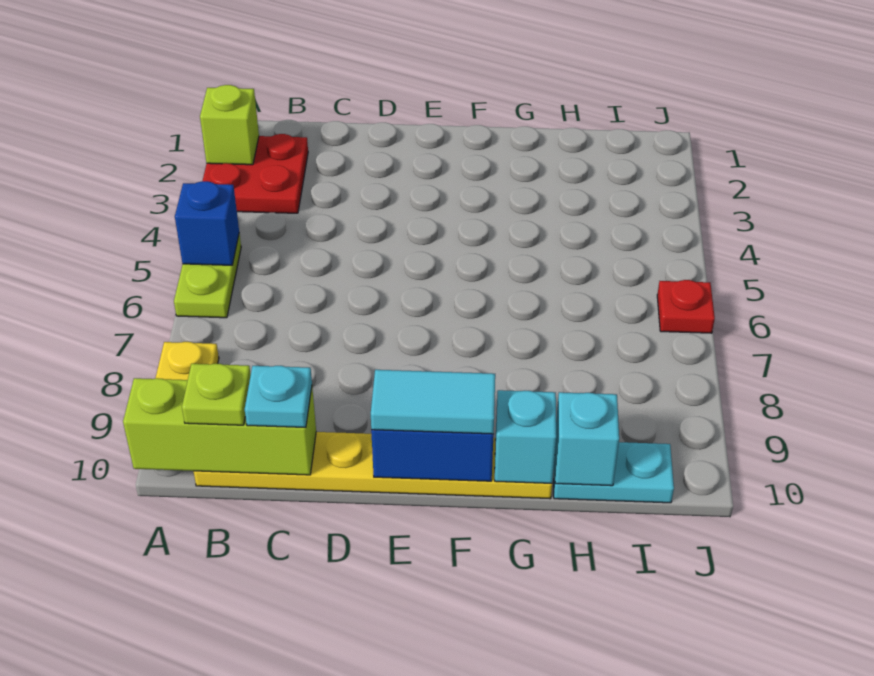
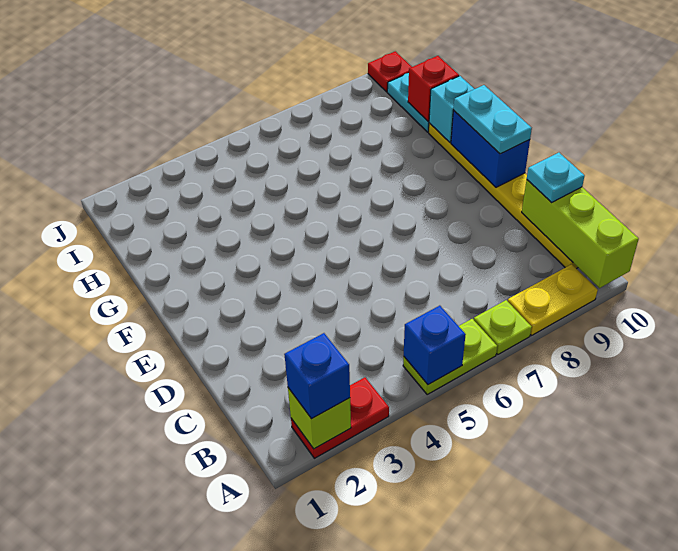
red 2x2 plate [203,134,308,213] -> red 1x2 plate [291,378,389,458]
none -> blue 1x1 brick [284,333,350,419]
lime 1x1 plate [182,364,251,425] -> lime 1x1 plate moved to [474,300,532,354]
cyan 1x2 tile [371,370,495,434] -> cyan 1x2 plate [454,85,532,154]
cyan 1x1 brick [555,392,619,486] -> red 1x1 brick [408,56,459,121]
red 1x1 plate [657,280,715,333] -> red 1x1 plate moved to [368,51,412,92]

